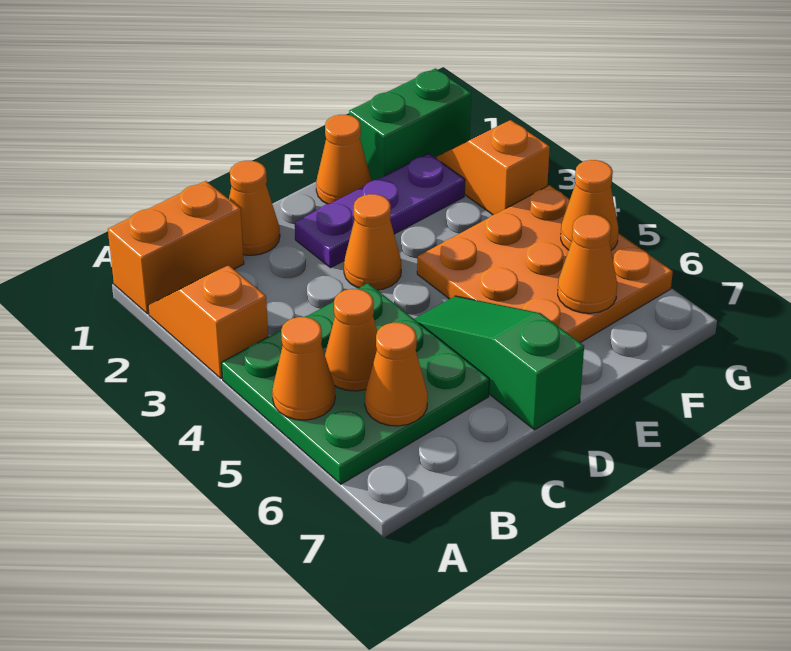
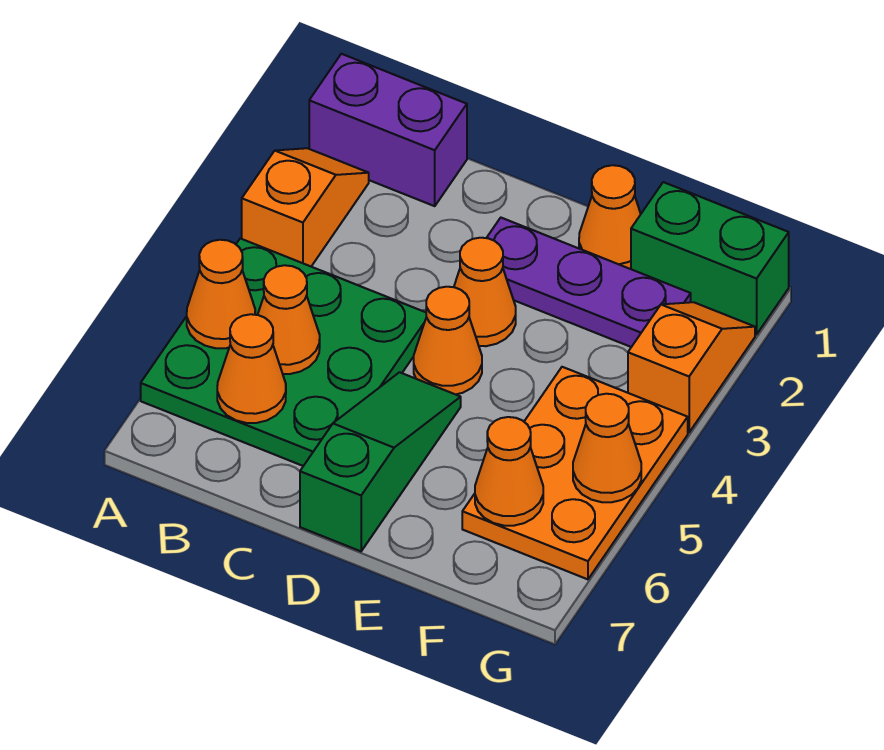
orange 1x2 brick [108,181,244,314] -> purple 1x2 brick [309,54,467,206]
orange 1x1 cone [229,161,280,255] -> orange 1x1 cone moved to [414,287,482,395]
orange 3x3 plate [417,185,673,343] -> orange 2x3 plate [462,367,688,579]

